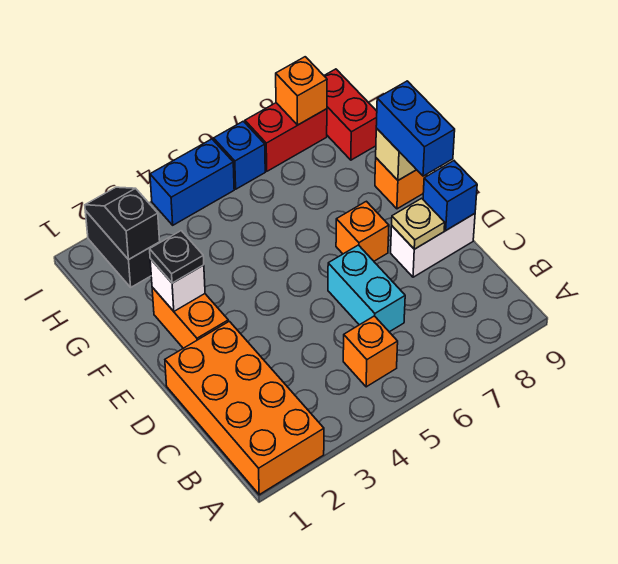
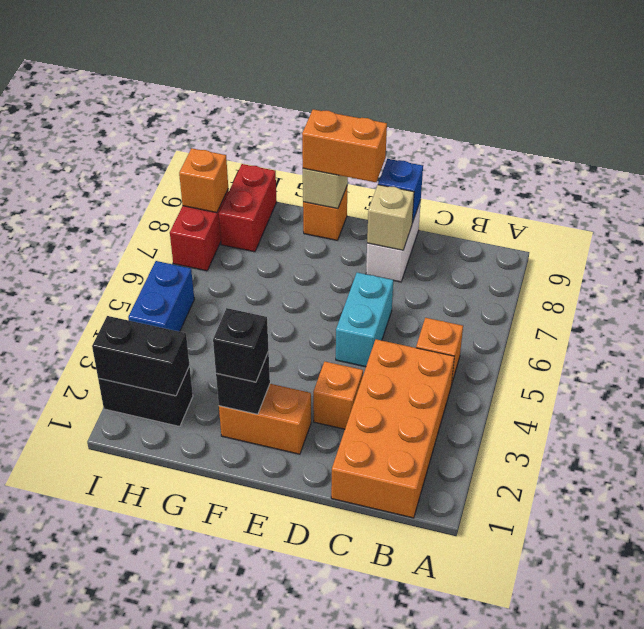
orange 2x4 brick [165,321,324,495] -> orange 2x4 brick turned to [331,339,455,518]
cyan 1x2 brick [328,245,405,332] -> cyan 1x2 brick turned to [336,273,393,367]
tan 1x1 plate [392,198,445,249] -> tan 1x1 brick [367,185,414,250]
orange 1x1 brick [336,201,389,261] -> orange 1x1 brick moved to [313,362,363,429]
blue 1x2 brick [376,81,455,176] -> orange 1x2 brick [302,109,387,182]
white 1x1 brick [150,259,205,311] -> black 1x1 brick [216,352,270,414]
black 1x1 plate [150,231,204,283] -> black 1x1 brick [213,308,269,382]
black 1x2 slope [85,187,160,260] -> black 1x2 brick [92,316,190,396]
red 1x2 brick [324,69,377,160] -> red 1x2 brick turned to [219,164,277,252]
blue 1x1 brick [214,121,265,189] -> none

